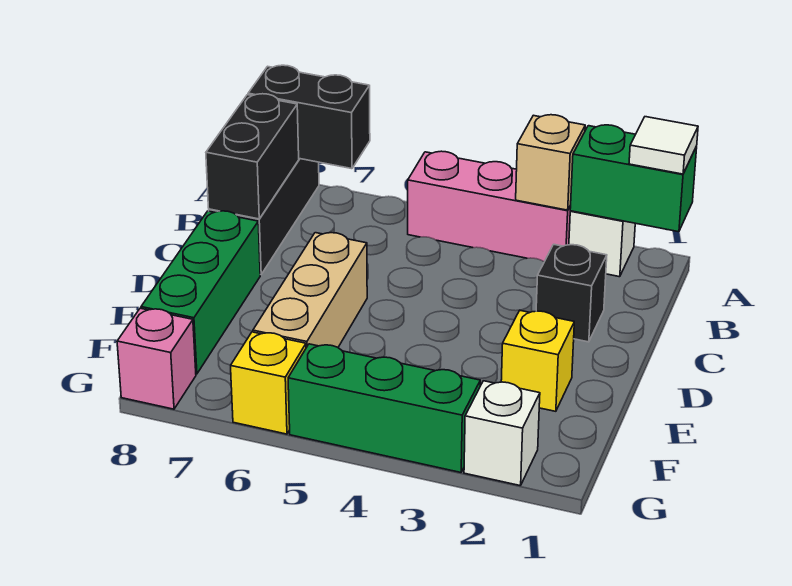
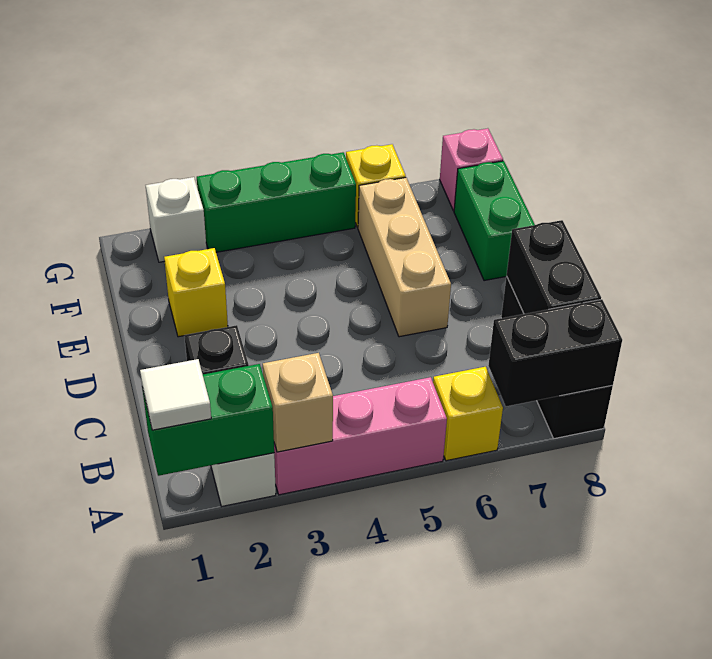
none -> yellow 1x1 brick [433,367,503,461]
green 1x3 brick [141,211,260,374] -> green 1x2 brick [454,161,535,281]

